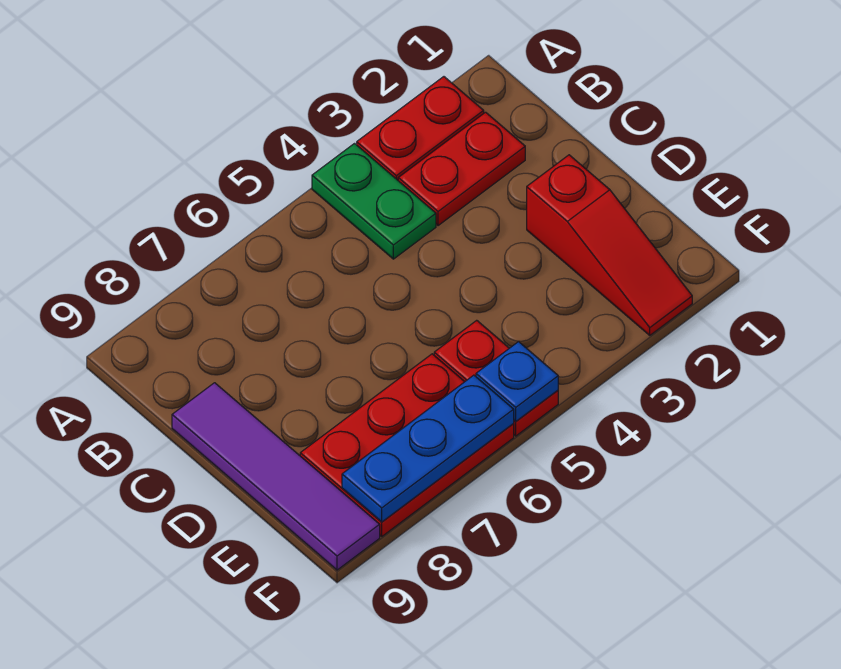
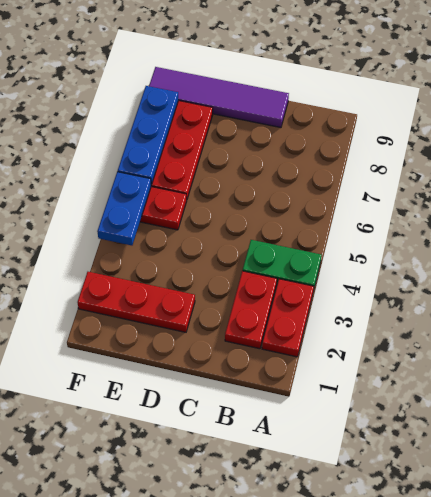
red 1x3 slope [527,155,692,335] -> red 1x3 plate [77,272,195,332]
blue 1x1 plate [476,342,558,421] -> blue 1x2 plate [97,172,151,245]

